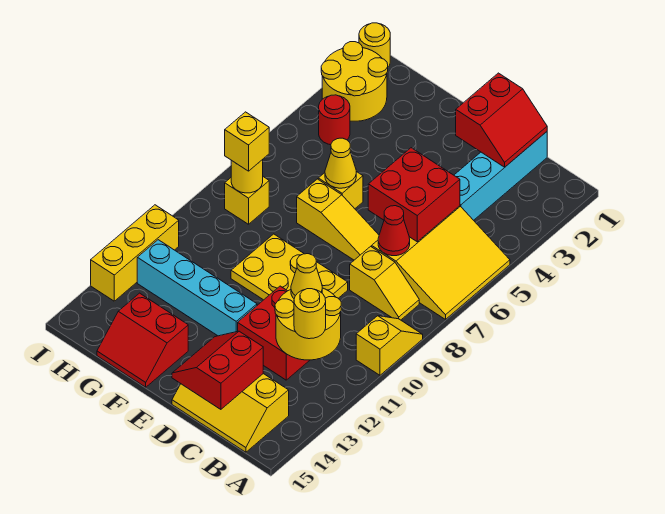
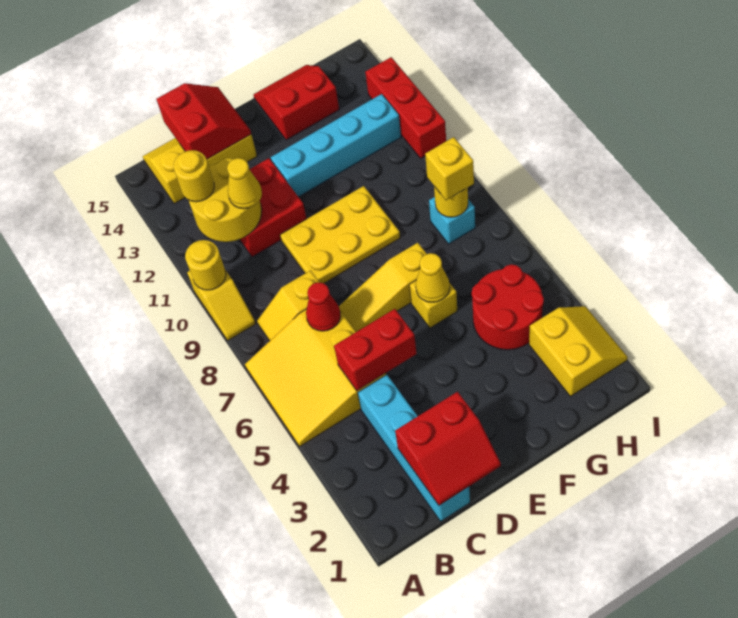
red 2x2 slope [456,73,547,167] -> red 2x2 slope turned to [395,392,501,505]
red 2x2 brick [368,148,460,242] -> red 1x2 brick [334,309,416,391]
yellow 2x2 round brick [321,42,388,121] -> yellow 2x2 slope [529,306,628,396]
red 1x1 round brick [319,95,350,145] -> red 2x2 round brick [472,264,544,350]
yellow 1x1 brick [225,177,269,224] -> cyan 1x1 brick [429,197,475,244]
yellow 1x1 round brick [359,23,390,67] -> yellow 1x1 round brick moved to [185,240,226,290]
yellow 1x3 brick [91,205,179,301] -> red 1x3 brick [365,57,446,158]

